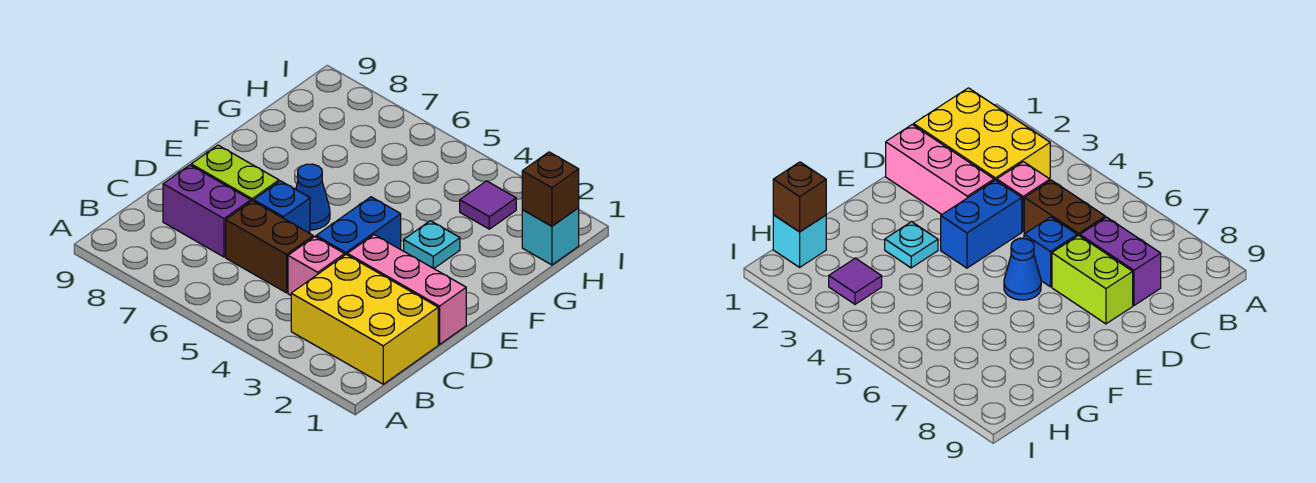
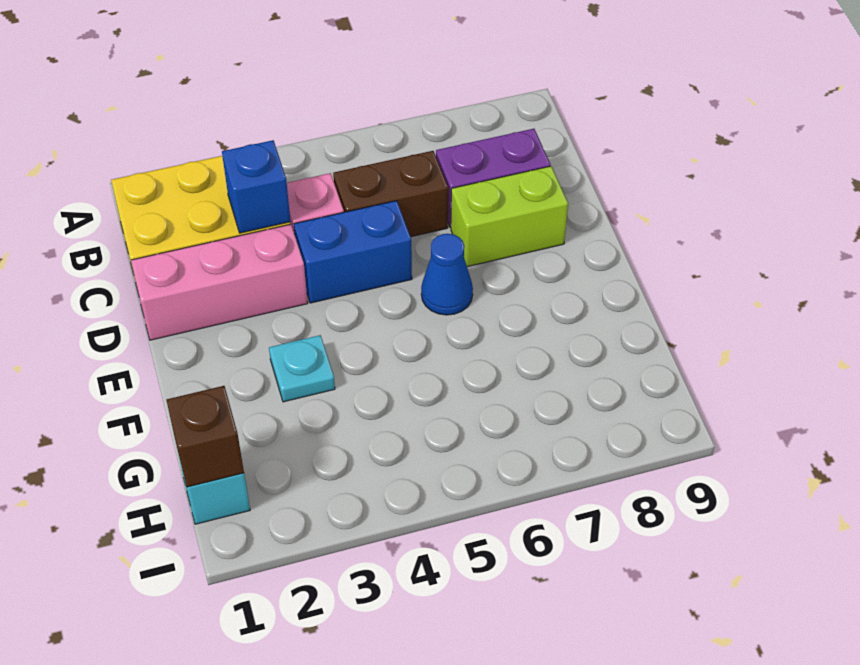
blue 1x2 brick [316,197,401,255] -> blue 1x2 brick turned to [294,201,412,303]
blue 1x1 brick [254,181,310,233] -> blue 1x1 brick moved to [222,140,291,233]
purple 1x1 tile [460,181,516,229] -> none

